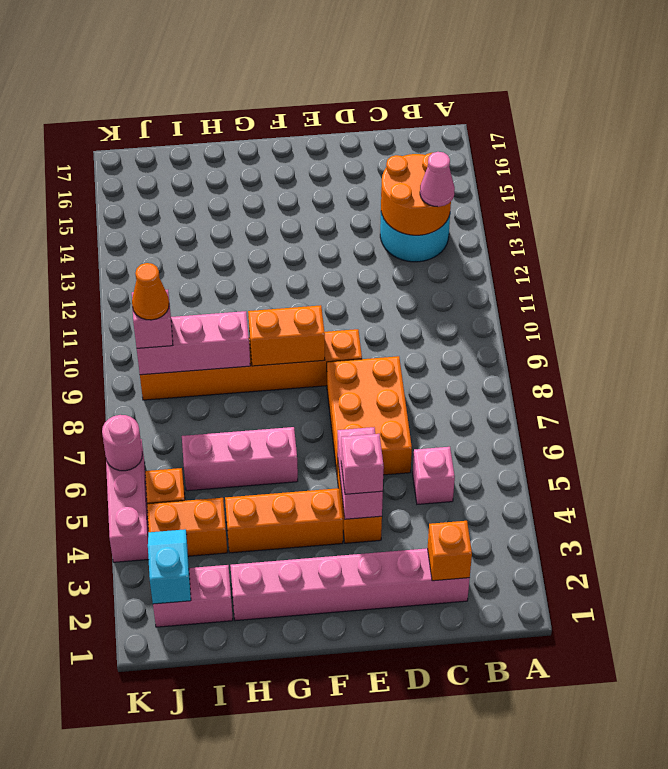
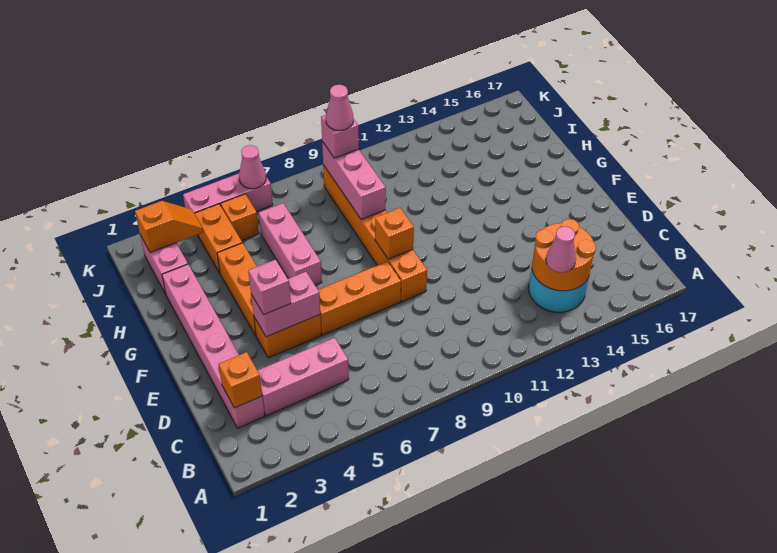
pink 1x1 brick [413,447,455,504] -> pink 1x3 brick [258,338,349,416]
orange 2x3 brick [327,356,412,475] -> orange 1x3 brick [318,261,401,335]
orange 1x2 brick [248,305,325,366] -> orange 1x1 brick [375,208,414,259]
cyan 1x2 slope [148,529,191,604] -> orange 1x2 slope [135,201,203,253]
orange 1x1 cone [132,263,169,320] -> pink 1x1 cone [326,85,353,130]
pink 1x1 round brick [102,415,142,471] -> pink 1x1 cone [239,145,266,189]

